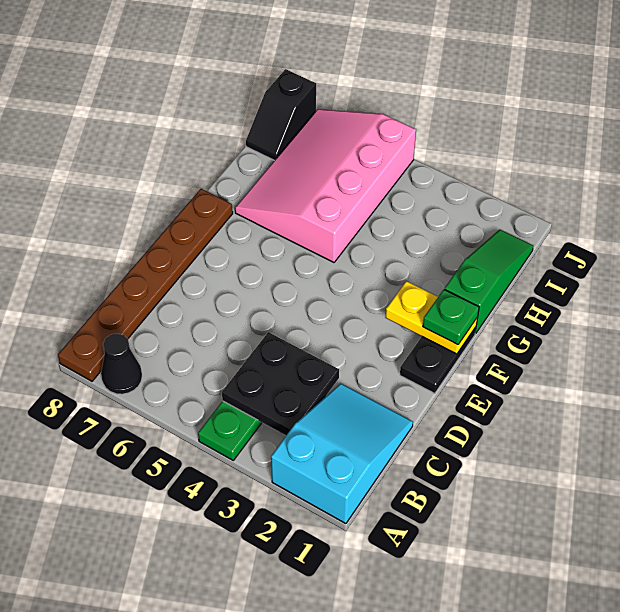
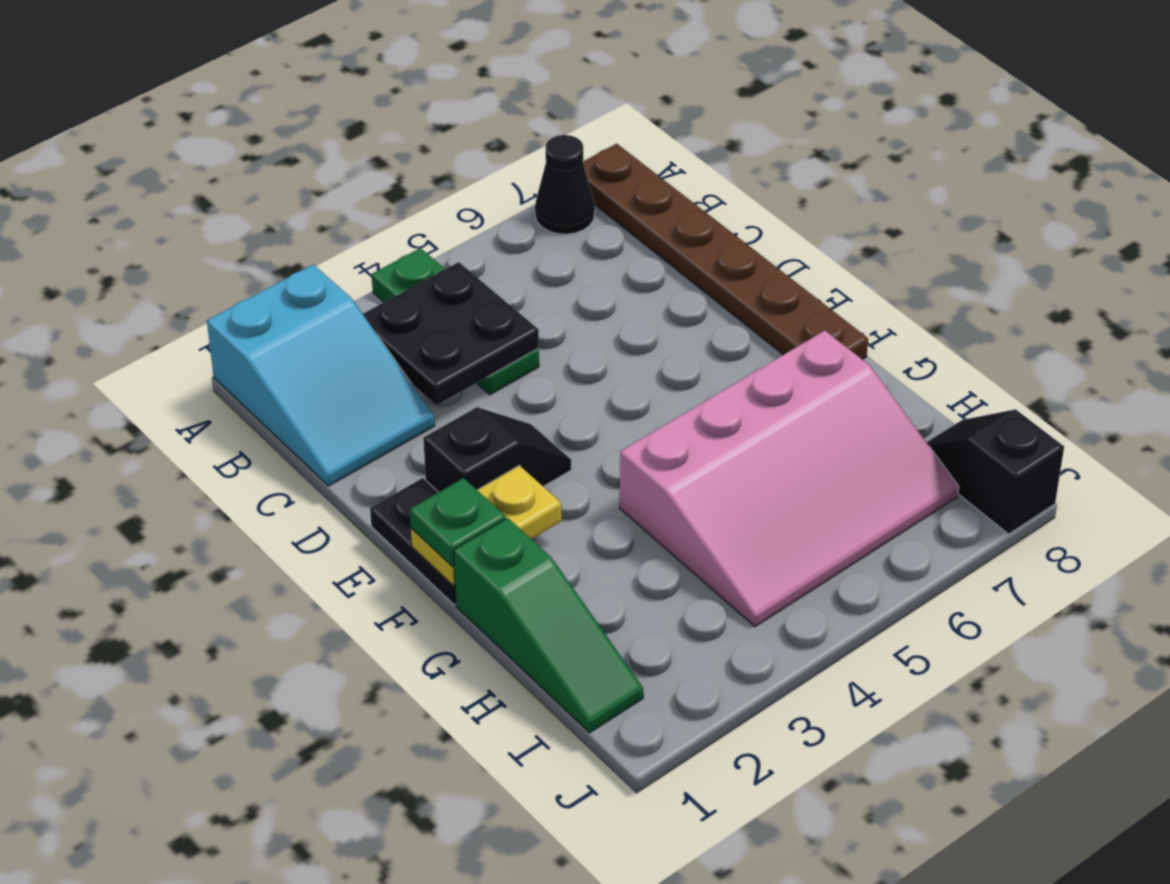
none -> black 1x2 slope [423,407,571,492]
pink 3x4 slope [235,109,416,262] -> pink 3x4 slope turned to [620,331,959,627]

